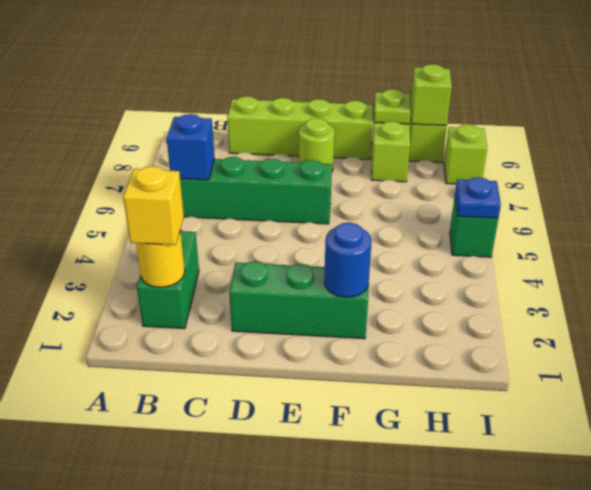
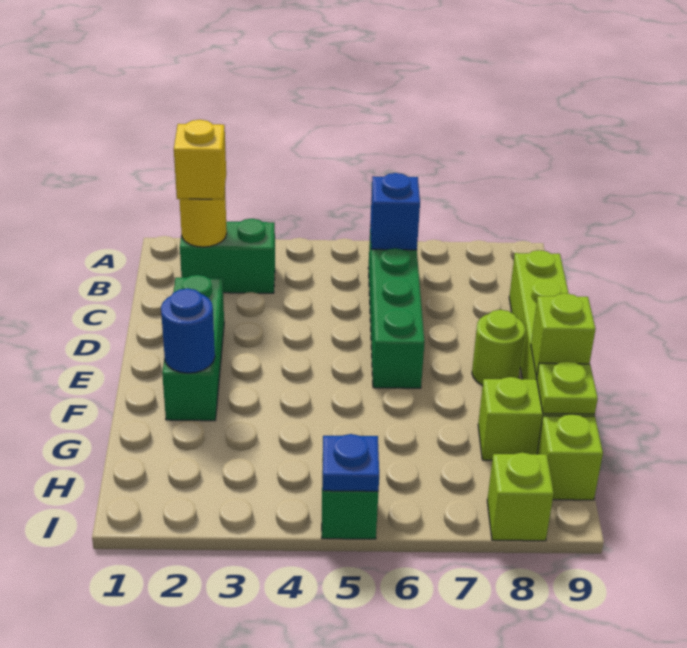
lime 1x1 brick [411,64,452,126] -> lime 1x1 brick moved to [531,293,596,377]

